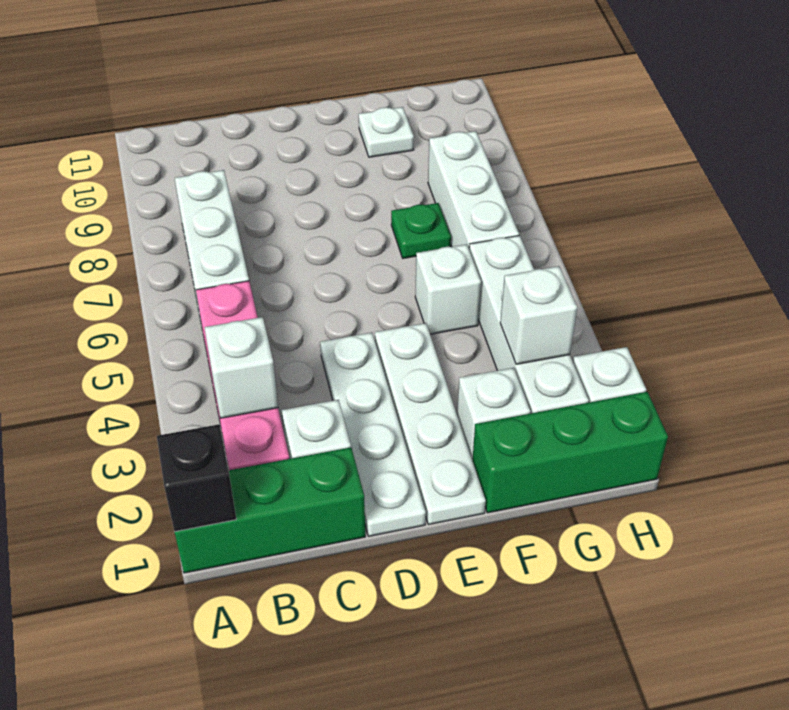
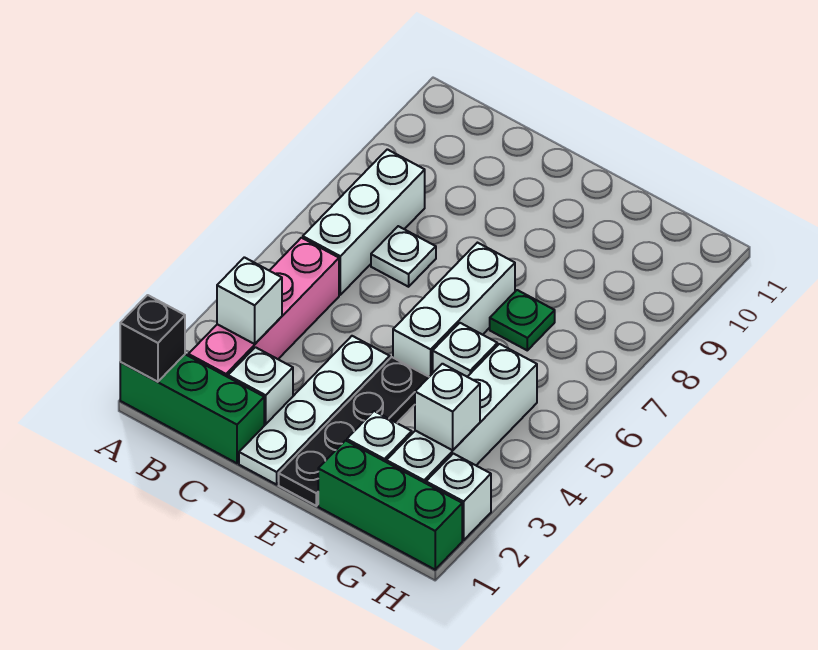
white 1x4 plate [375,323,486,525] -> black 1x4 plate [279,357,429,506]
white 1x1 plate [359,107,414,157] -> white 1x1 plate moved to [371,226,436,287]
white 1x3 brick [428,131,519,248] -> white 1x3 brick moved to [393,243,515,377]

